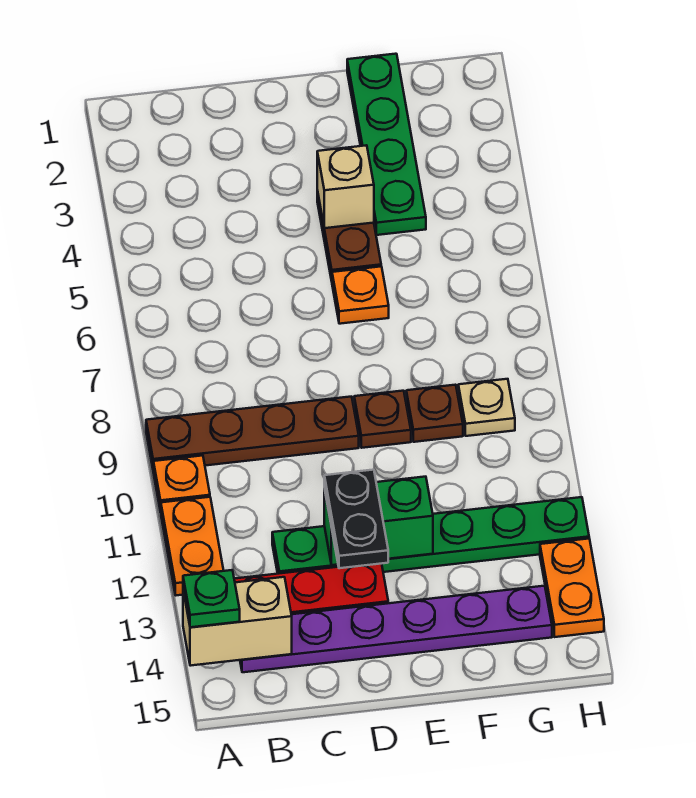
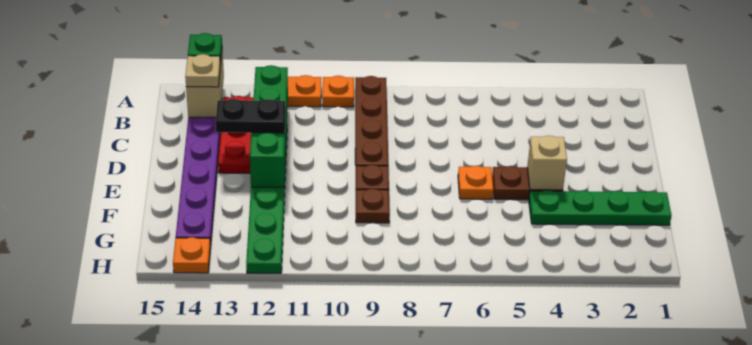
green 1x2 brick [324,477,433,565] -> green 1x4 brick [250,65,288,187]
tan 1x1 plate [458,379,515,436] -> tan 1x1 plate moved to [185,54,220,87]
orange 1x2 plate [540,539,604,637] -> orange 1x1 plate [173,237,211,273]

